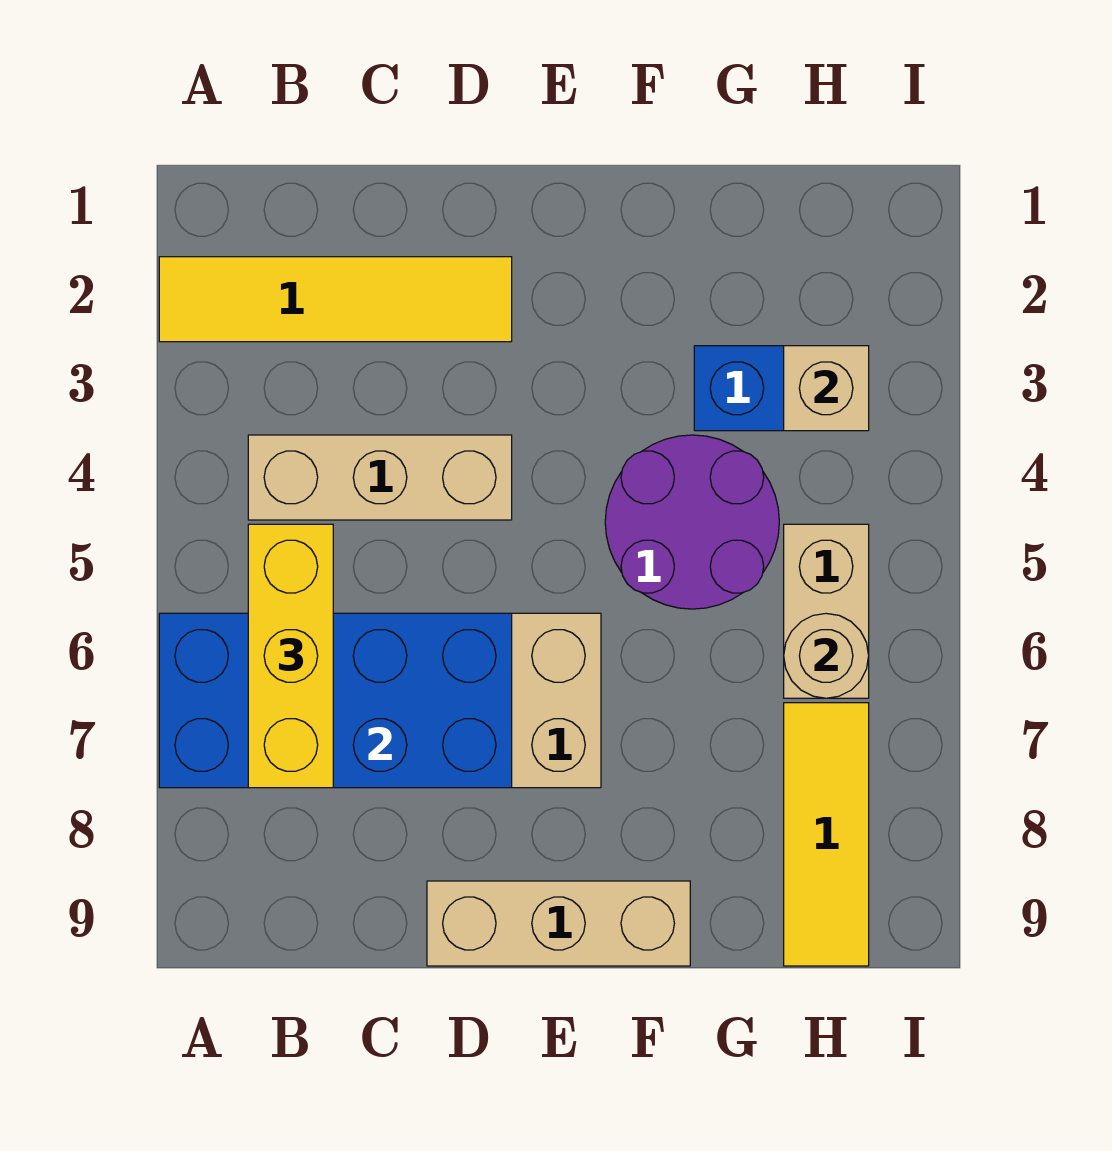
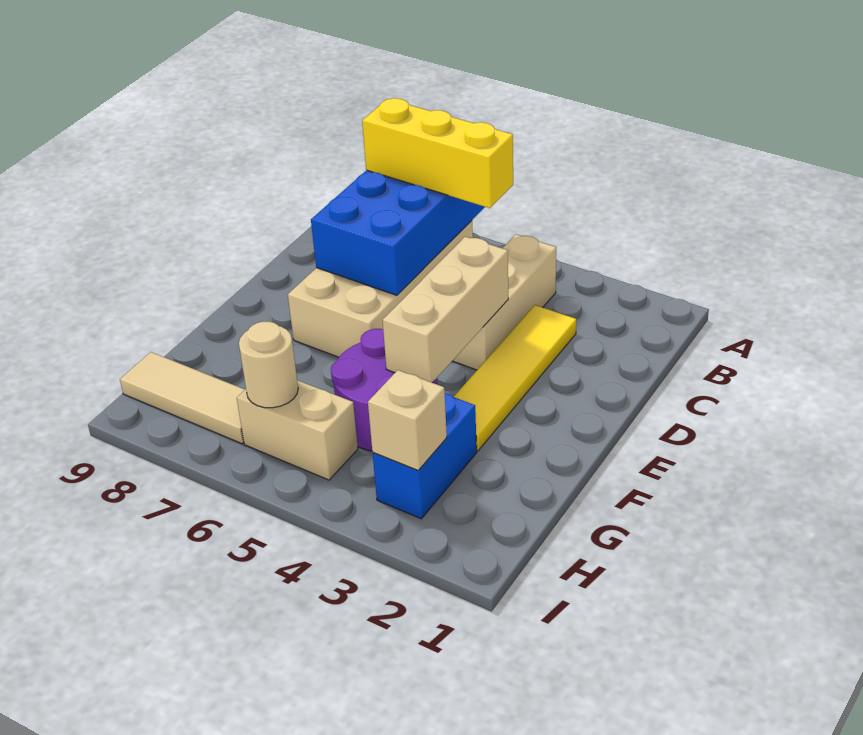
yellow 1x4 tile [159,257,512,342] -> yellow 1x4 tile moved to [454,305,576,451]
tan 1x3 brick [427,881,690,966] -> tan 1x3 brick moved to [383,237,508,383]
yellow 1x3 tile [784,703,869,966] -> tan 1x3 tile [120,352,245,444]

